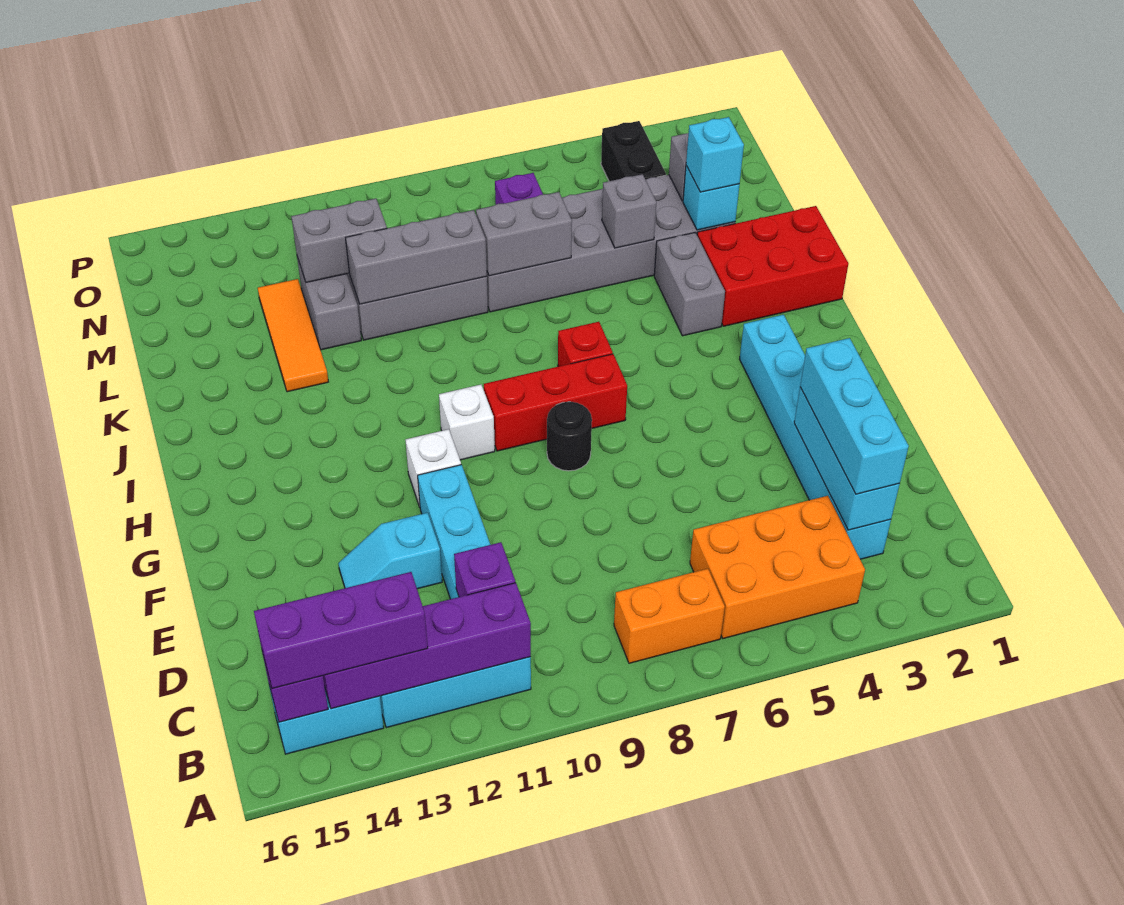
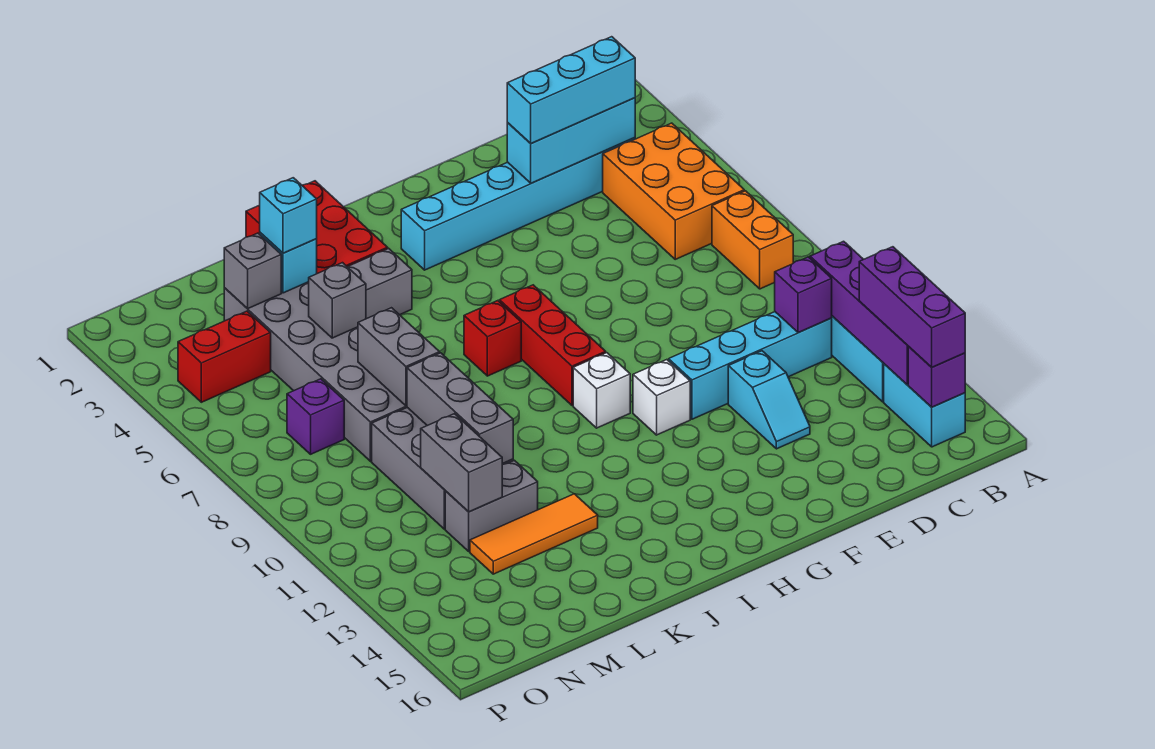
black 1x1 round brick [547,402,592,471] -> none
black 1x2 brick [601,121,666,181] -> red 1x2 brick [178,311,271,402]

